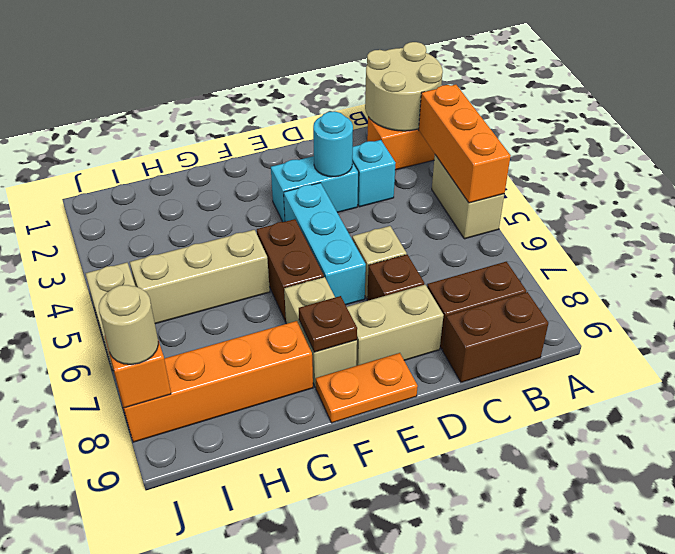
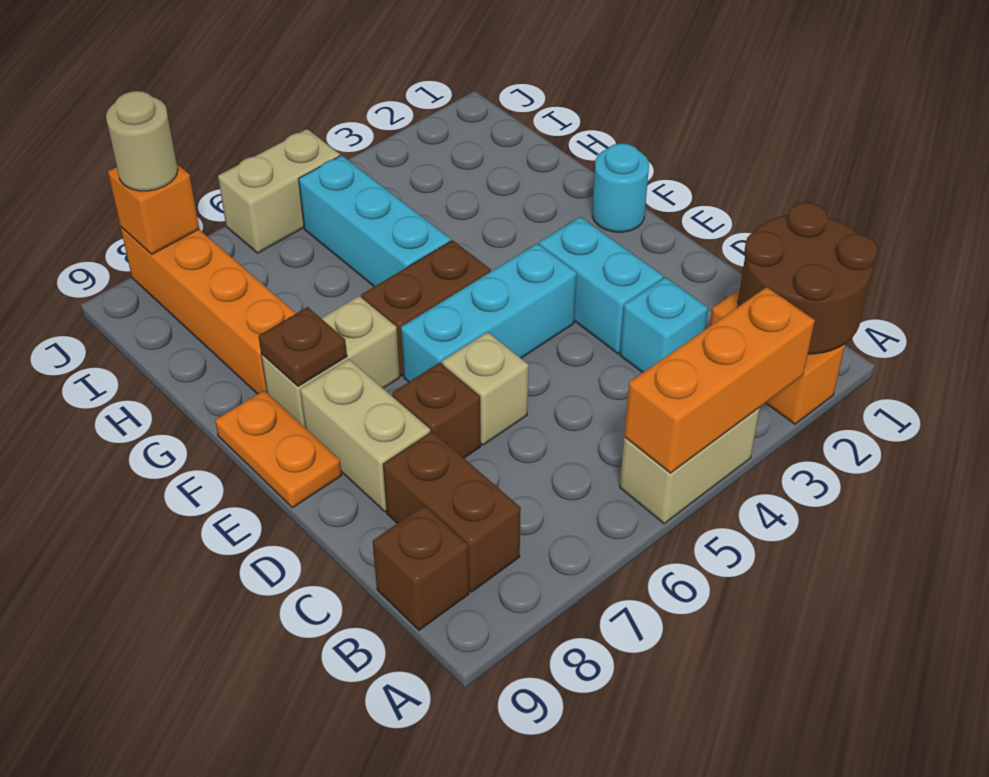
tan 2x2 round brick [365,42,443,131] -> brown 2x2 round brick [738,202,878,354]
brown 1x2 brick [442,292,548,382] -> brown 1x1 brick [373,505,469,630]
cyan 1x1 round brick [313,111,353,177] -> cyan 1x1 round brick moved to [592,143,649,232]
tan 1x3 brick [130,230,270,324] -> cyan 1x3 brick [299,155,451,287]

